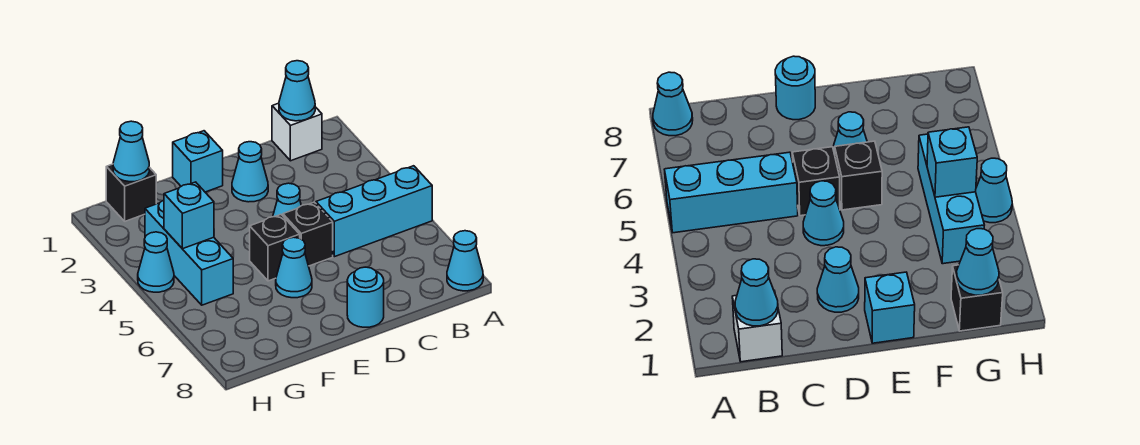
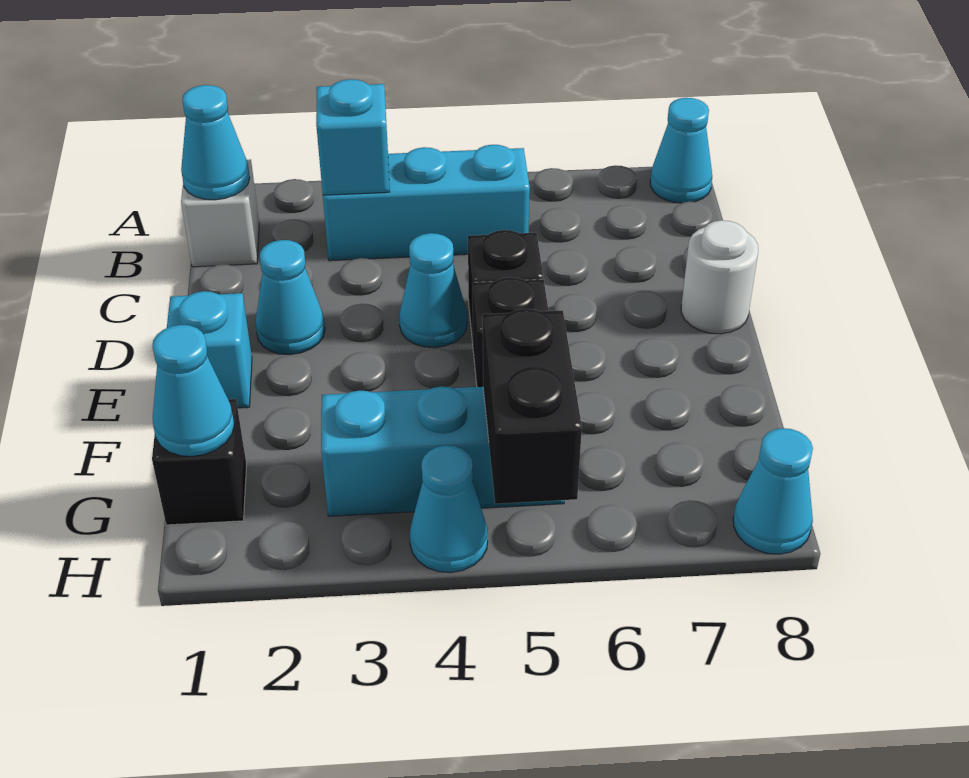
cyan 1x3 brick [316,166,432,257] -> cyan 1x3 brick turned to [323,145,530,261]
cyan 1x1 round brick [347,267,384,327] -> white 1x1 round brick [681,220,758,334]
cyan 1x1 cone [276,237,312,298] -> cyan 1x1 cone moved to [733,428,813,554]
cyan 1x1 brick [164,182,214,249] -> cyan 1x1 brick moved to [316,79,390,195]
none -> black 1x2 brick [483,309,582,504]

